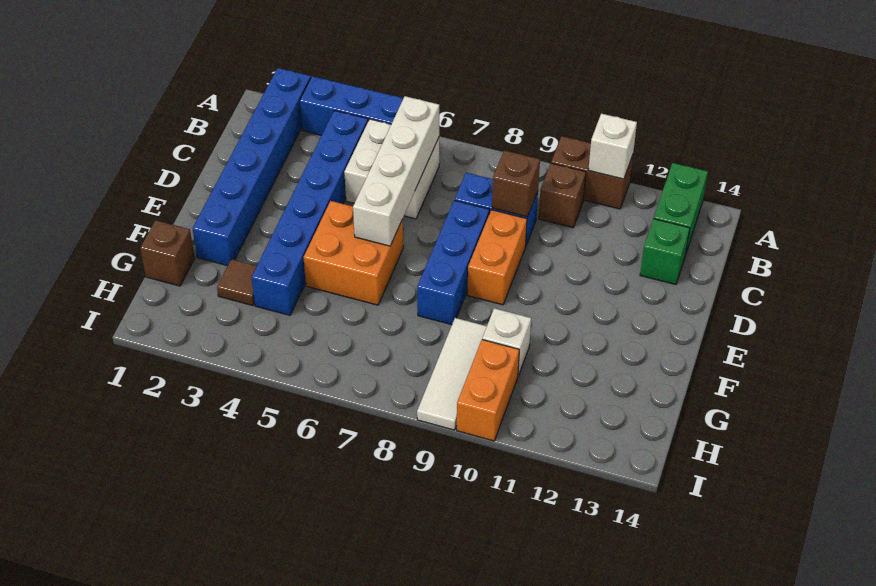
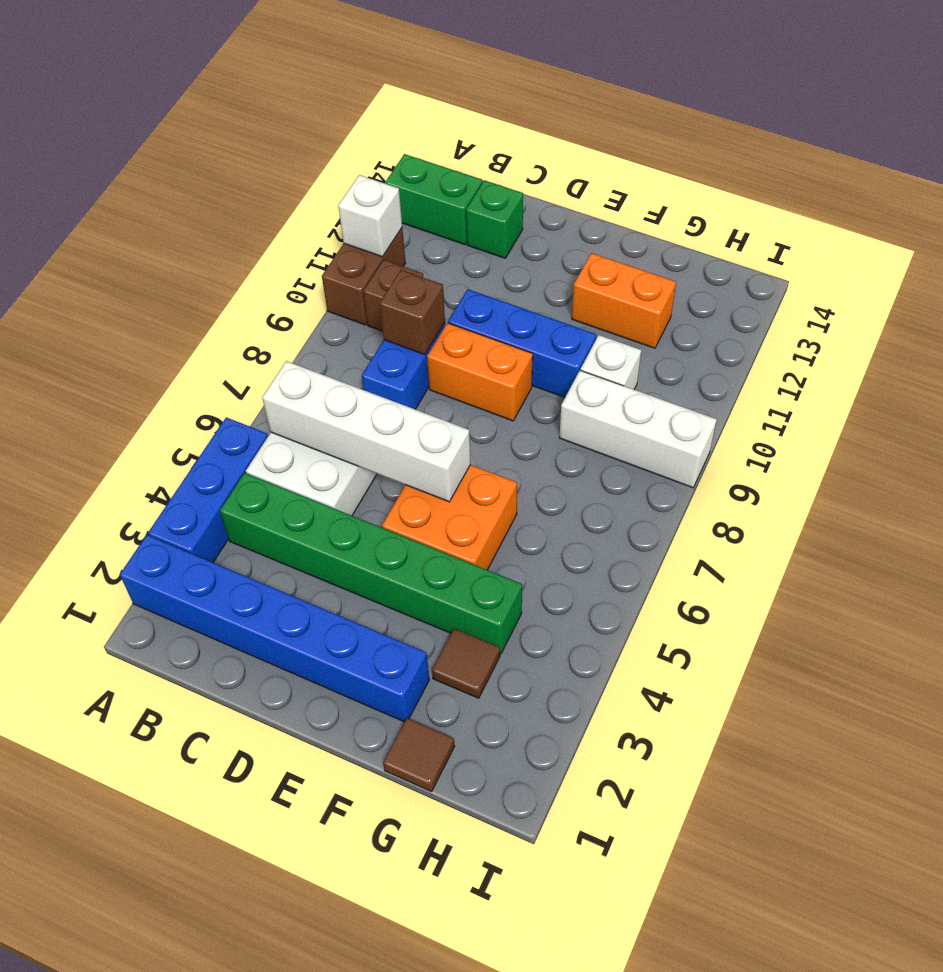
blue 1x6 brick [251,110,368,315] -> green 1x6 brick [220,473,522,654]
blue 1x3 brick [417,200,489,325] -> blue 1x3 brick moved to [448,289,596,397]
brown 1x1 brick [140,220,195,286] -> brown 1x1 tile [383,718,455,792]
white 1x3 tile [417,318,487,430] -> white 1x3 brick [559,370,717,488]
orange 1x2 brick [457,340,519,441] -> orange 1x2 brick moved to [572,253,676,348]

